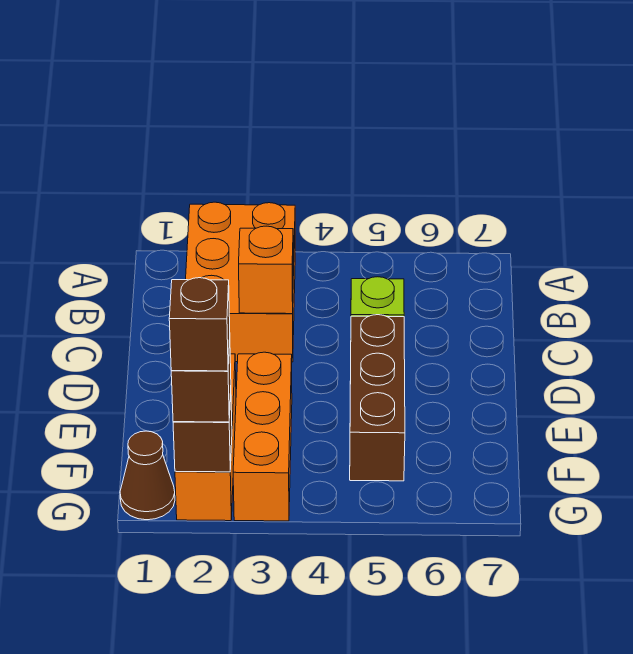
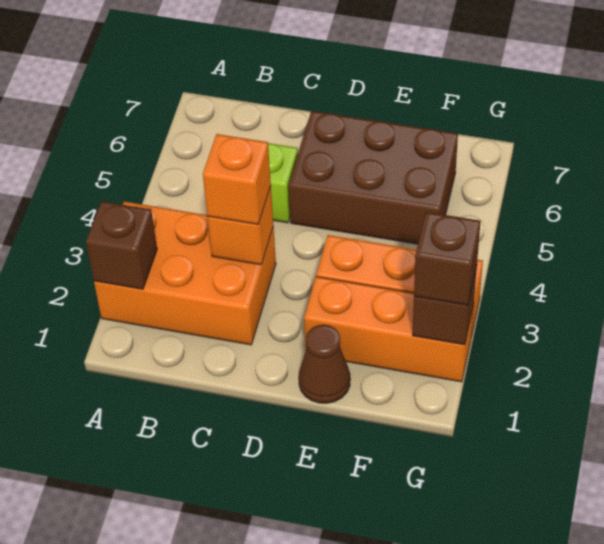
none -> orange 1x1 brick [203,134,271,224]
brown 1x3 brick [350,315,405,481] -> brown 2x3 brick [289,111,458,244]
brown 1x1 cone [120,431,175,520] -> brown 1x1 cone moved to [299,325,350,403]
brown 1x1 brick [169,278,230,371] -> brown 1x1 brick moved to [86,201,157,289]

